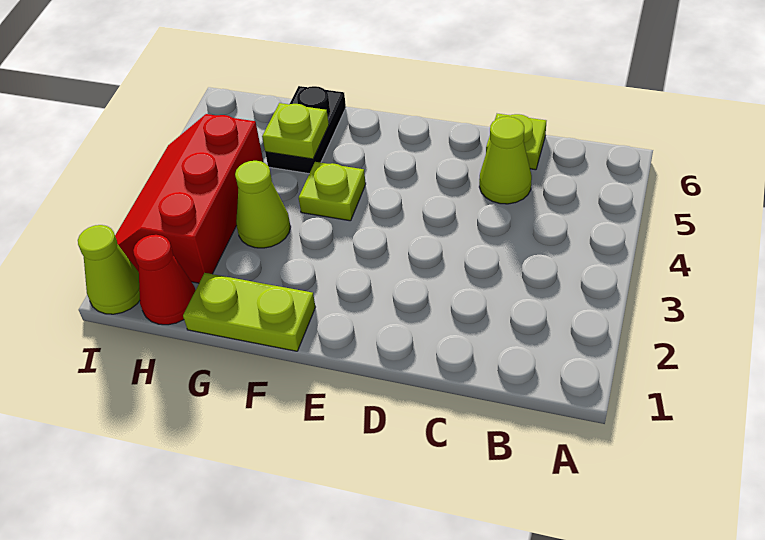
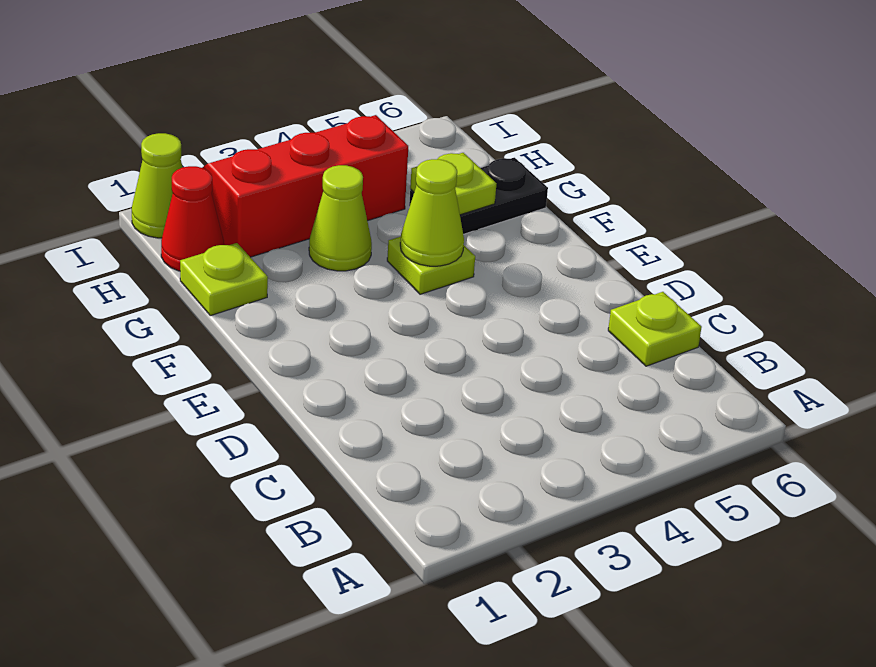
lime 1x1 cone [479,117,532,204] -> lime 1x1 cone moved to [400,159,464,266]
lime 1x2 plate [183,273,315,351] -> lime 1x1 plate [180,243,268,316]

